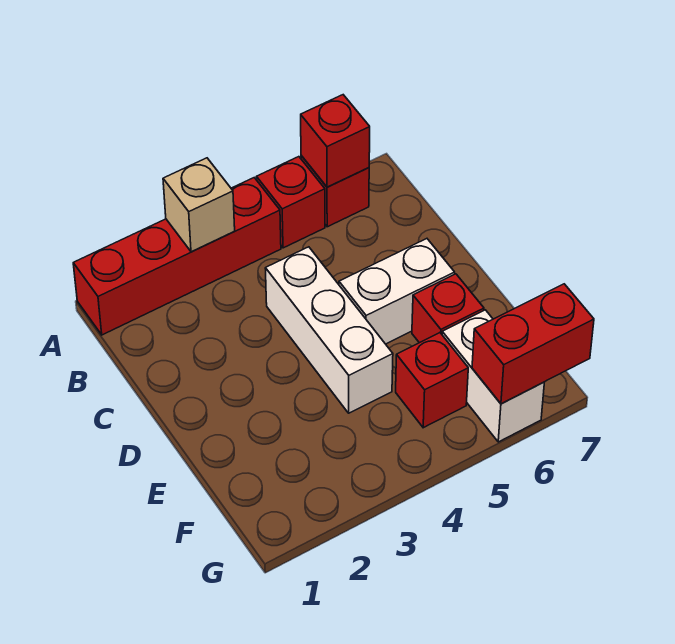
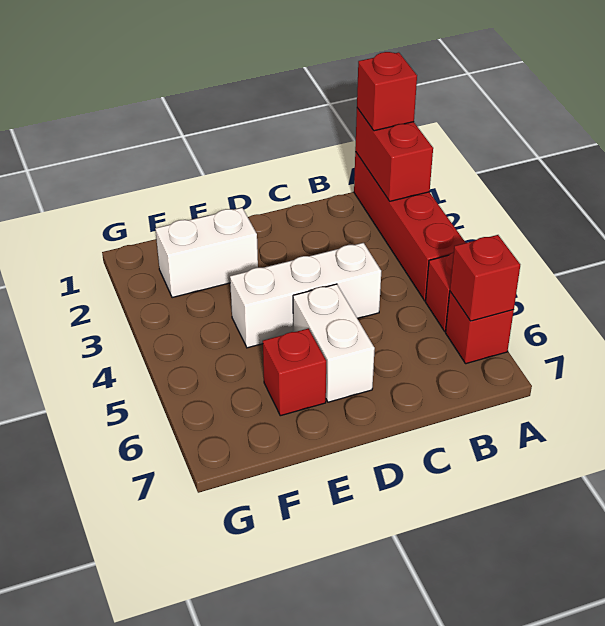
tan 1x1 brick [163,158,235,252] -> none
red 1x1 brick [396,333,468,428] -> red 1x1 brick moved to [357,52,417,131]
white 1x2 brick [442,310,544,442] -> white 1x2 brick moved to [155,208,258,298]
red 1x2 brick [472,284,594,404] -> red 1x2 brick moved to [355,108,433,201]

